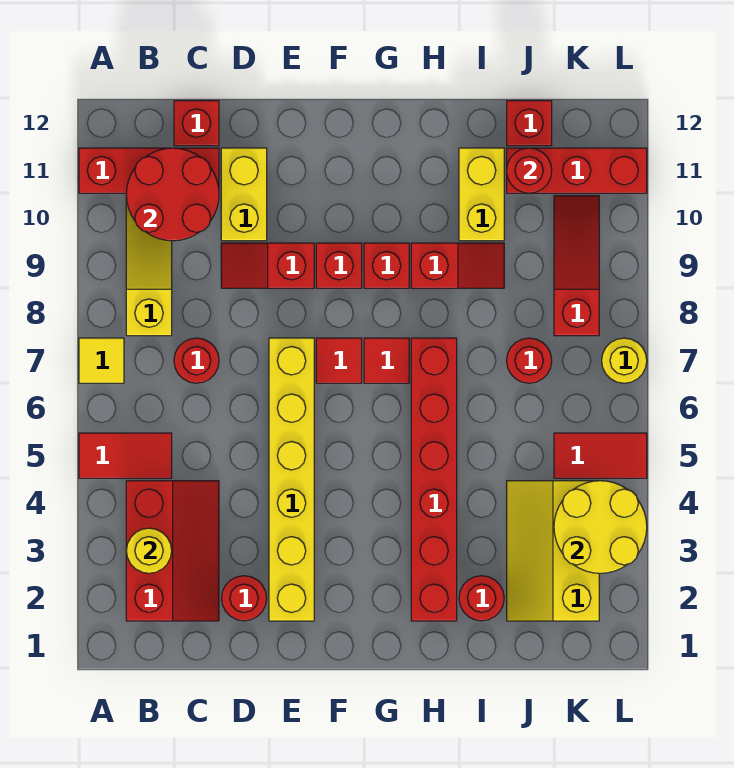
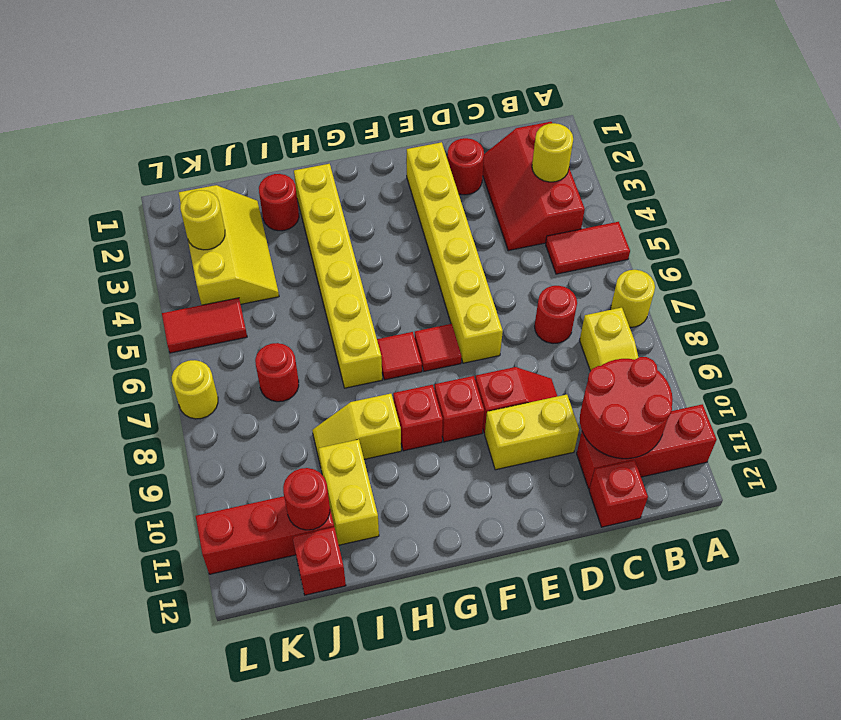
yellow 1x1 tile [79,338,124,383] -> yellow 1x1 round brick [611,270,655,327]
yellow 1x2 brick [221,148,267,241] -> yellow 1x2 brick turned to [485,394,579,470]
red 1x6 brick [411,338,457,621] -> yellow 1x6 brick [294,164,382,388]
red 1x2 slope [411,243,504,288] -> yellow 1x2 slope [312,394,401,466]
yellow 2x2 round brick [554,481,647,573] -> yellow 1x1 round brick [180,190,225,250]
red 1x3 slope [554,196,599,336] -> none

